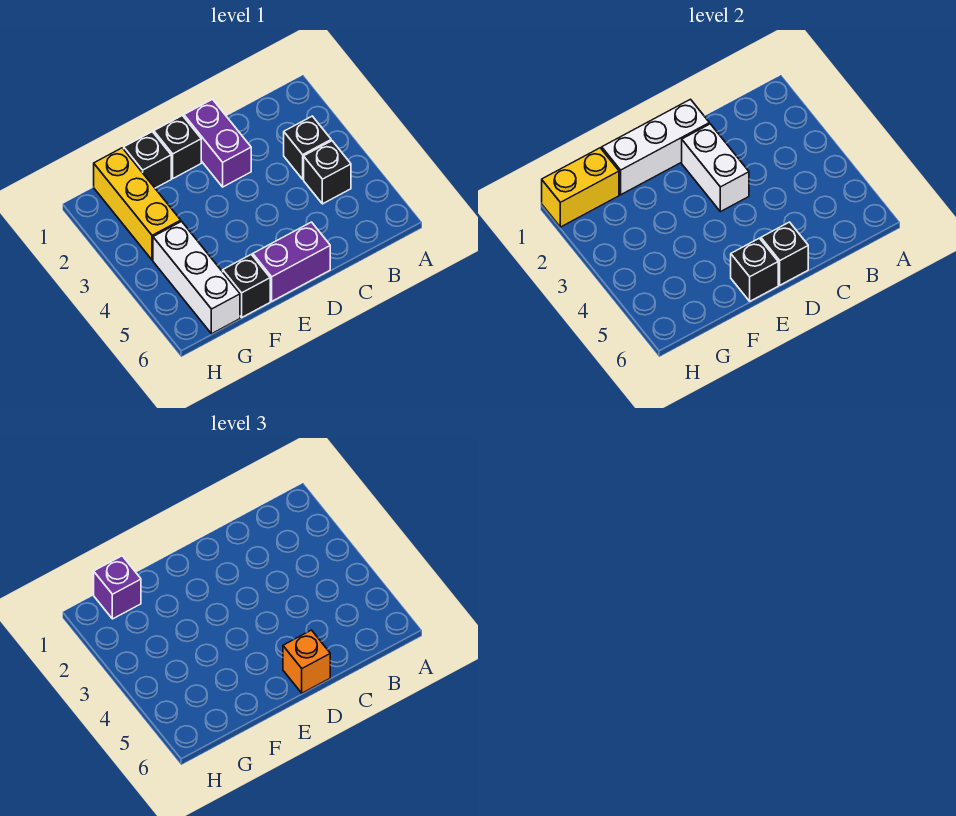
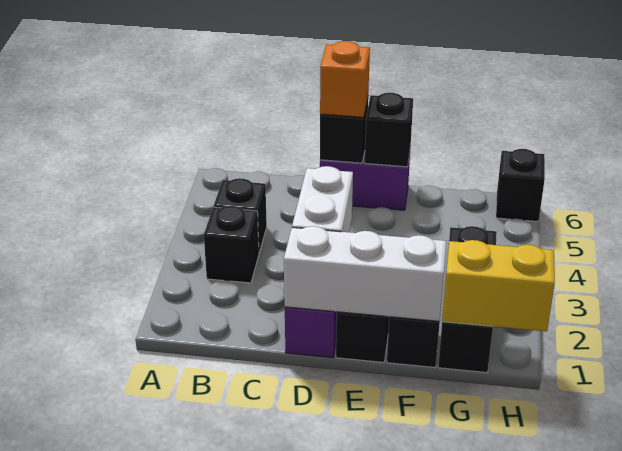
black 1x1 brick [223,255,270,317] -> black 1x1 brick moved to [496,149,545,222]
yellow 1x3 brick [94,148,181,260] -> black 1x3 brick [438,226,497,373]
purple 1x1 brick [94,556,141,619] -> none
white 1x3 brick [153,222,240,334] -> none

